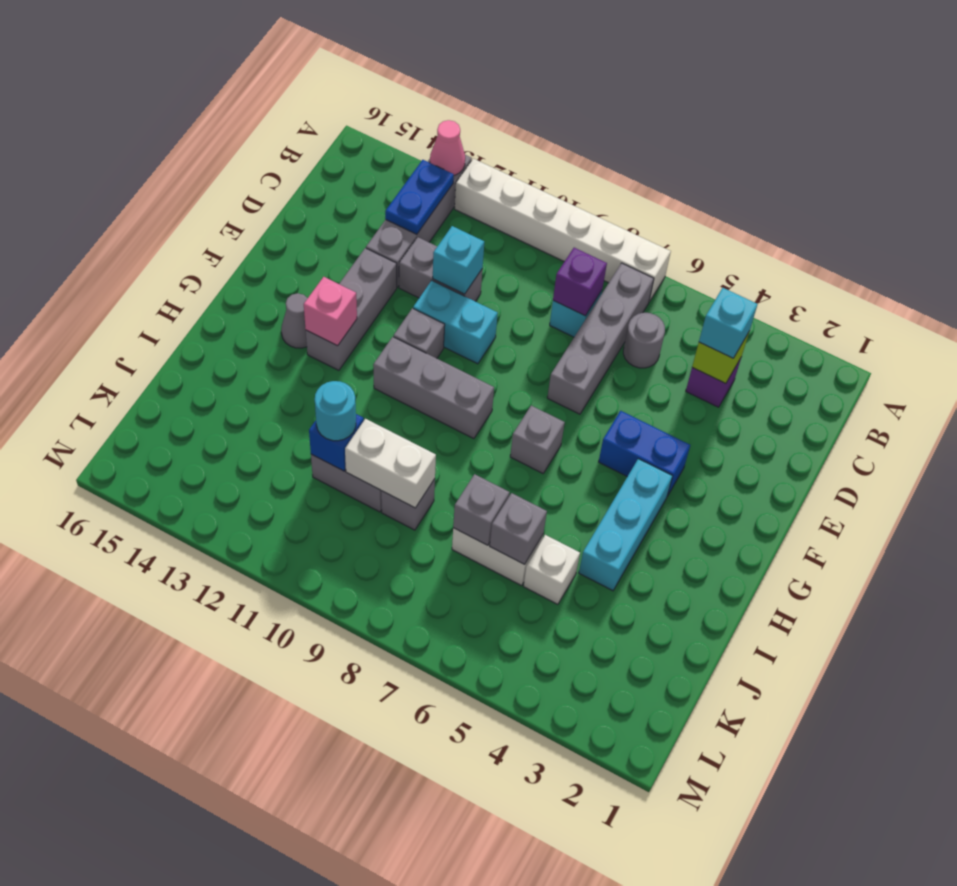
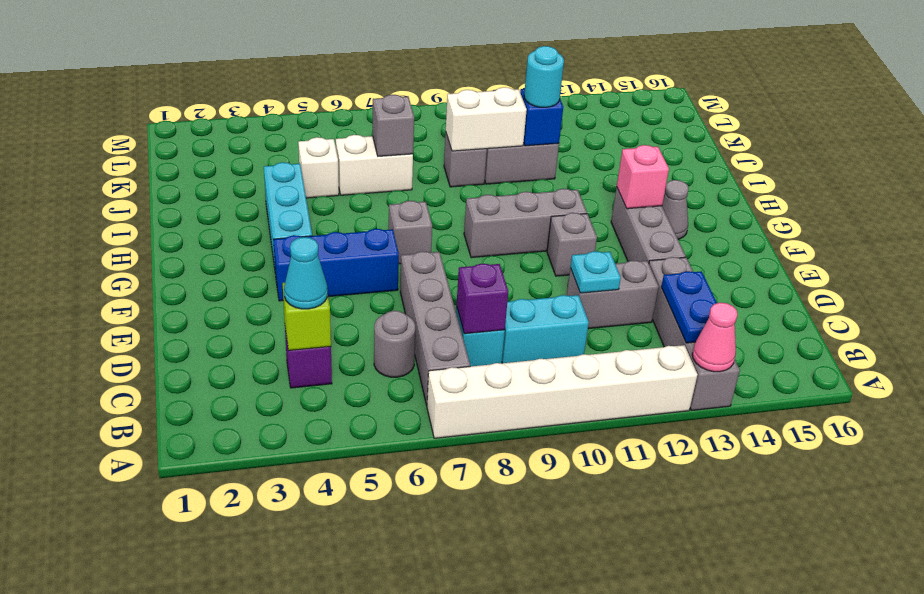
cyan 1x1 brick [699,288,758,358] -> cyan 1x1 cone [284,237,328,309]
cyan 1x1 brick [433,226,484,294] -> cyan 1x1 plate [571,251,621,293]
cyan 1x2 brick [413,281,498,364] -> cyan 1x2 brick moved to [502,295,589,363]
blue 1x2 brick [599,411,690,496] -> blue 1x3 brick [273,229,399,301]
grey 1x1 brick [490,493,547,564] -> none

